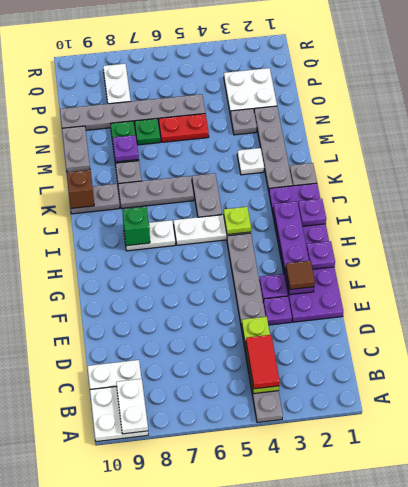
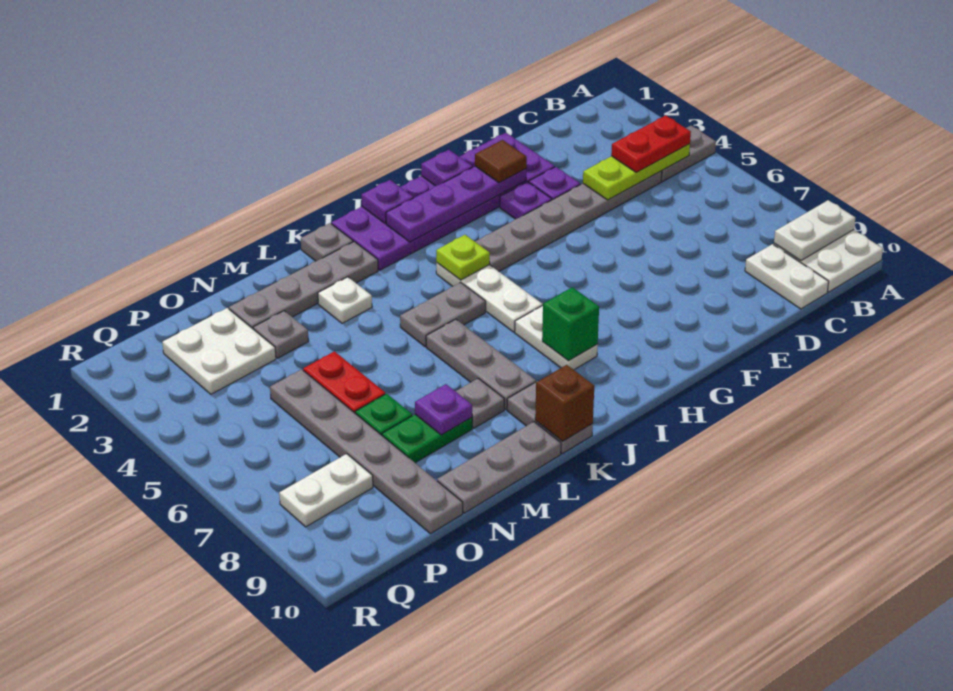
red 1x2 tile [246,335,280,389] -> red 1x2 plate [611,115,691,172]
grey 1x2 plate [62,126,90,172] -> grey 1x3 plate [437,422,561,513]

